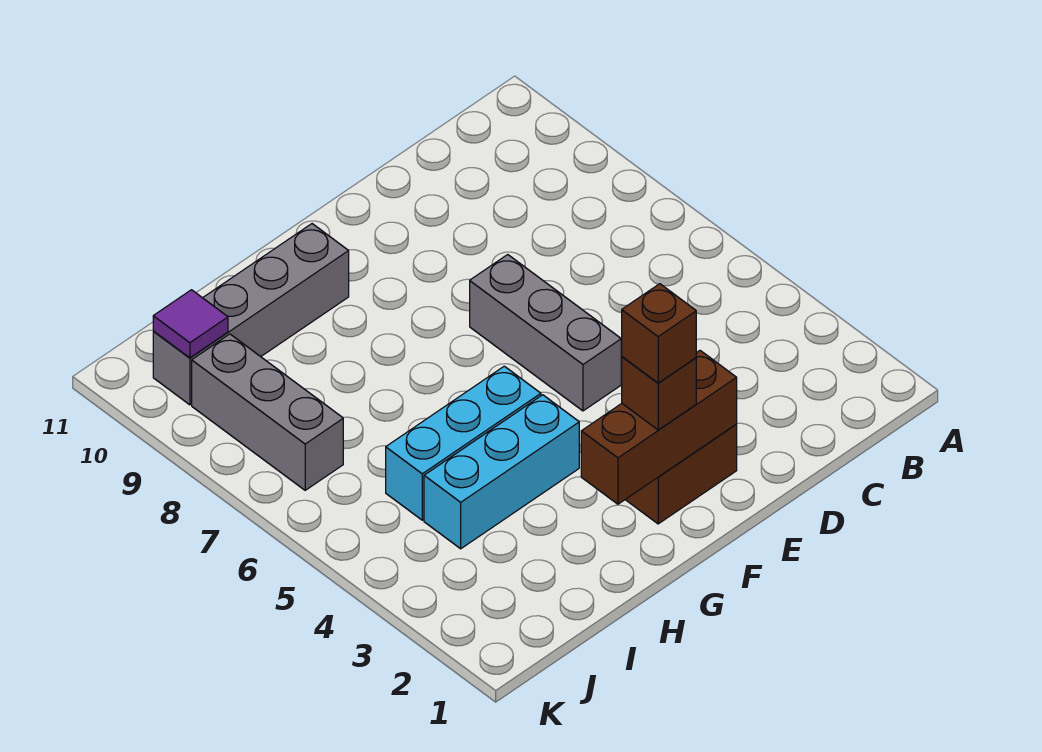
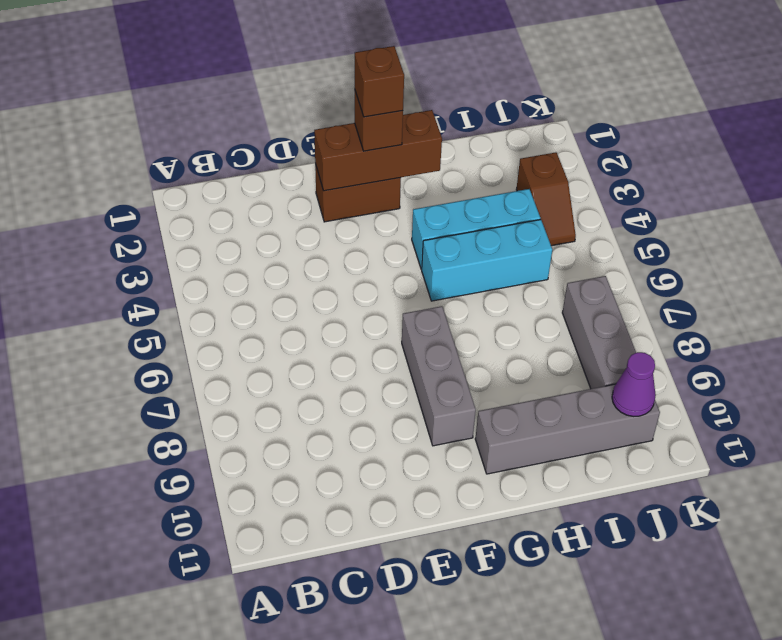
grey 1x3 brick [470,255,621,411] -> grey 1x3 brick moved to [402,306,476,446]
none -> brown 1x2 slope [516,152,576,246]
purple 1x1 tile [153,290,228,358] -> purple 1x1 cone [612,352,656,416]

